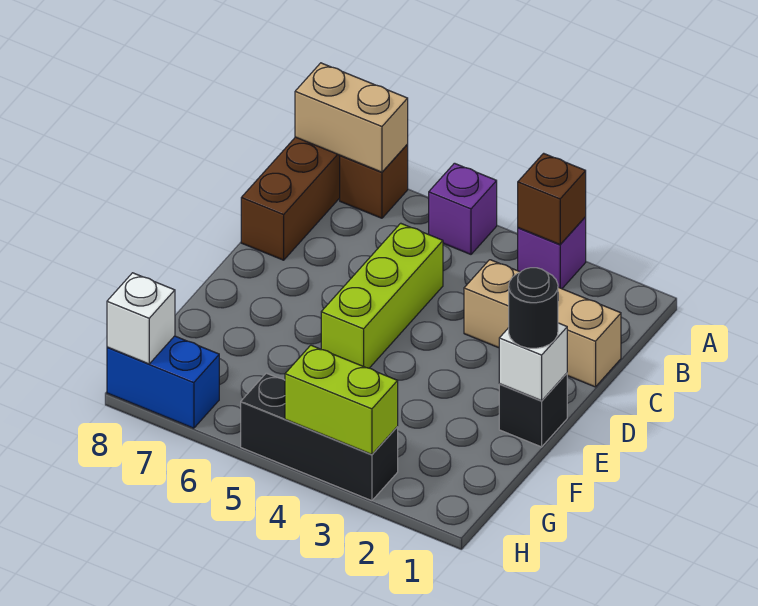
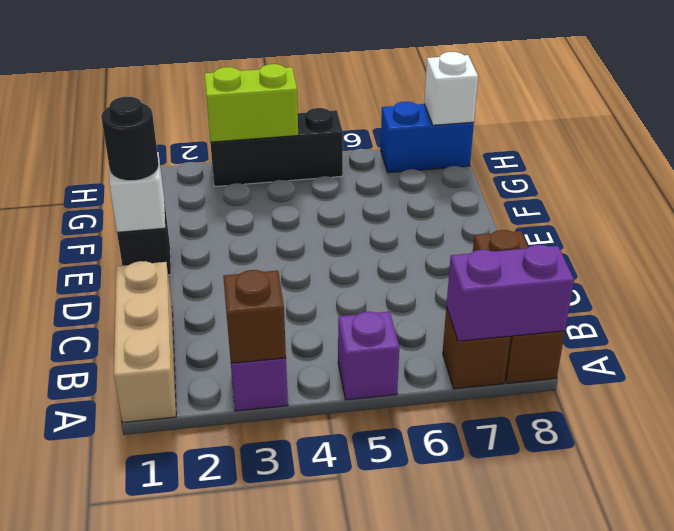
tan 1x2 brick [295,63,408,172] -> purple 1x2 brick [446,245,574,341]
tan 1x3 brick [464,260,621,387] -> tan 1x3 brick turned to [114,261,176,422]
lime 1x3 brick [321,223,443,368] -> none

